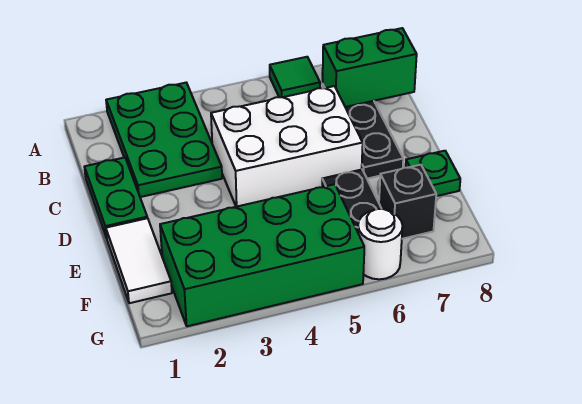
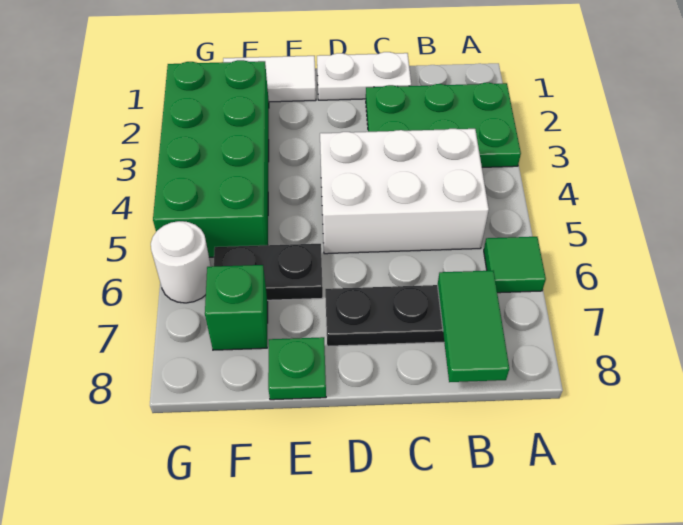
green 1x2 brick [323,28,417,107] -> green 1x2 tile [438,271,509,382]
green 1x2 plate [85,158,147,238] -> white 1x2 plate [317,52,411,100]
white 2x3 brick [211,86,363,207] -> white 2x3 brick turned to [320,129,489,254]
black 1x1 brick [379,165,436,239] -> green 1x1 brick [205,265,268,350]

